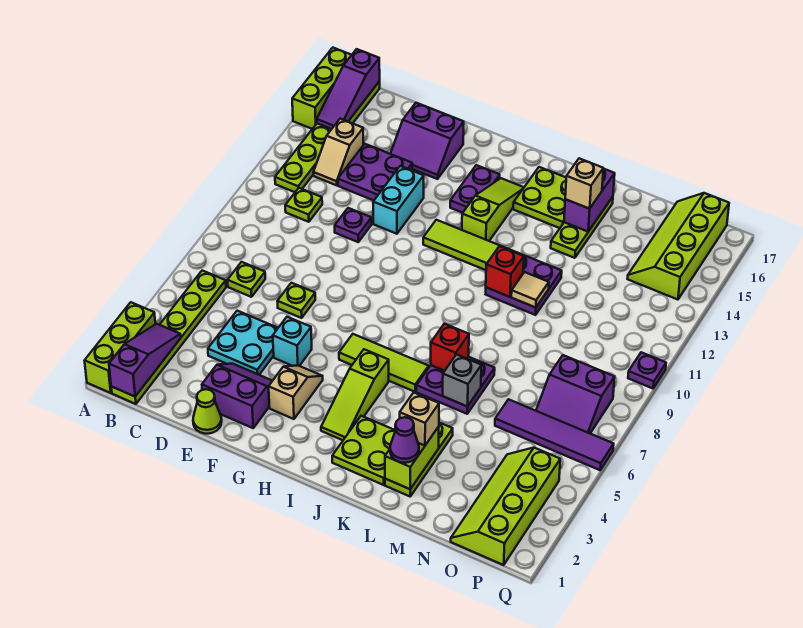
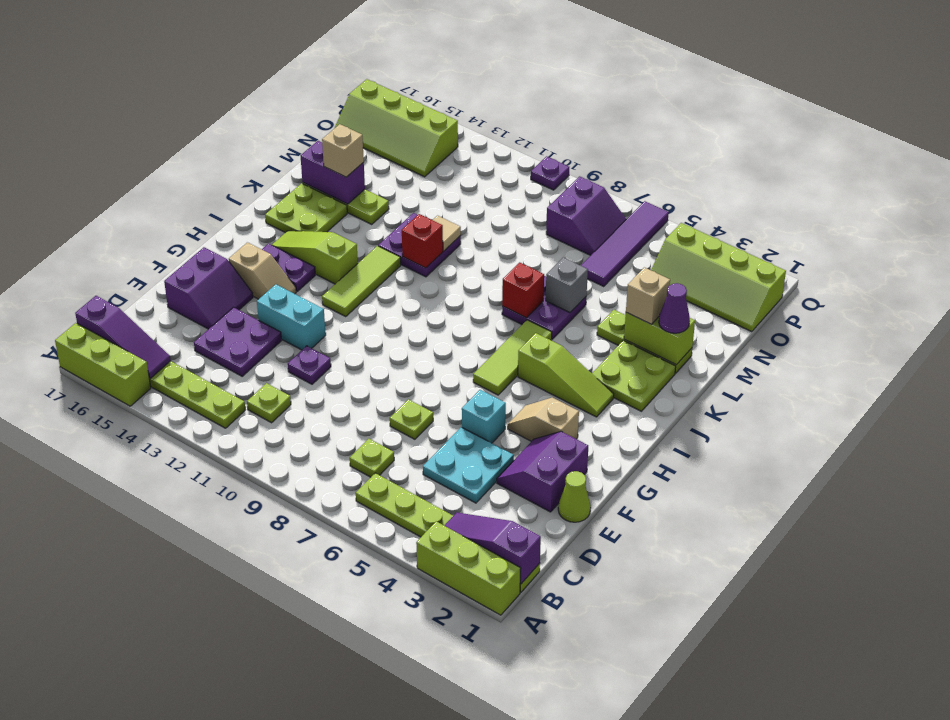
tan 1x2 slope [313,119,363,185] -> tan 1x2 slope moved to [229,242,296,299]

